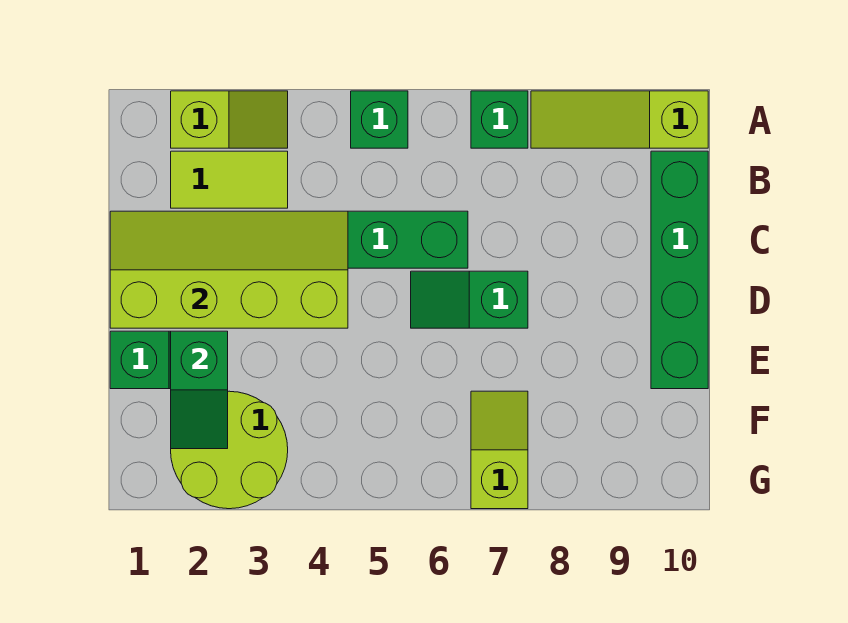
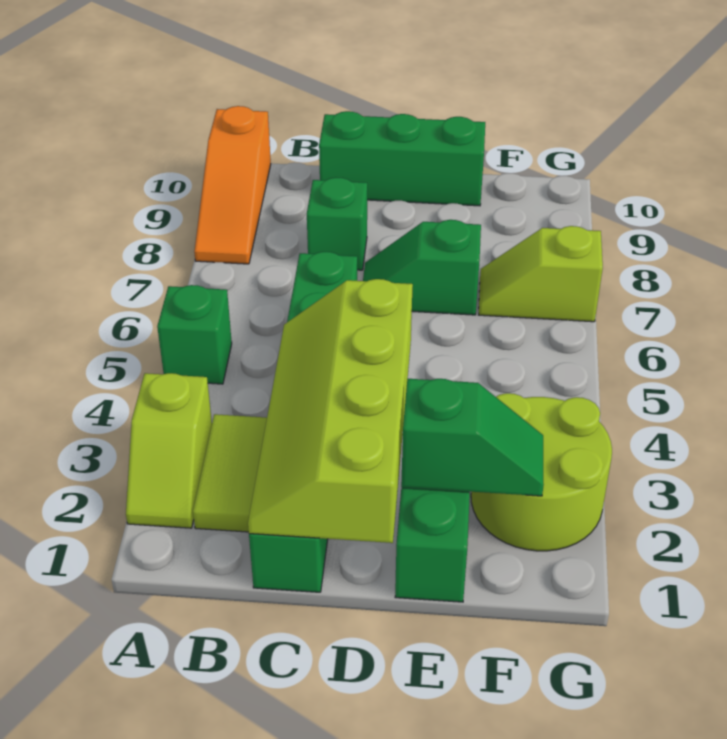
lime 1x2 slope [171,91,288,148] -> lime 1x2 slope turned to [126,373,212,528]
green 1x1 brick [471,91,528,148] -> green 1x1 brick moved to [307,178,367,270]
lime 1x3 slope [531,91,708,148] -> orange 1x3 slope [194,106,271,264]
green 1x4 brick [651,151,708,389] -> green 1x3 brick [319,111,485,206]
green 1x2 slope [411,271,528,328] -> green 1x2 slope turned to [363,220,481,315]

